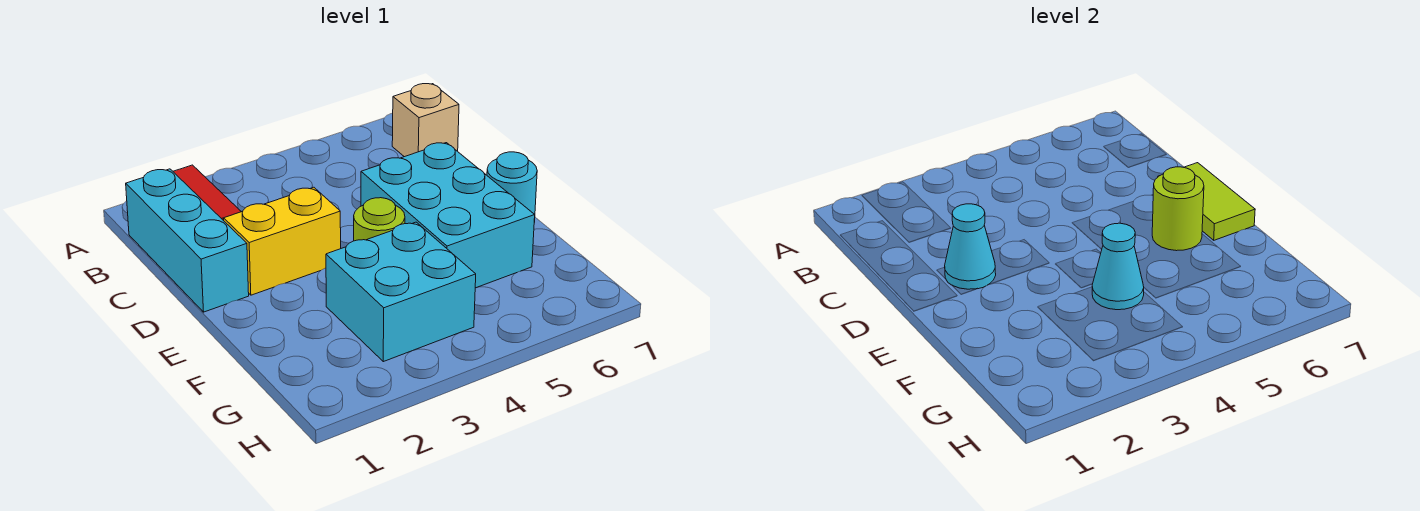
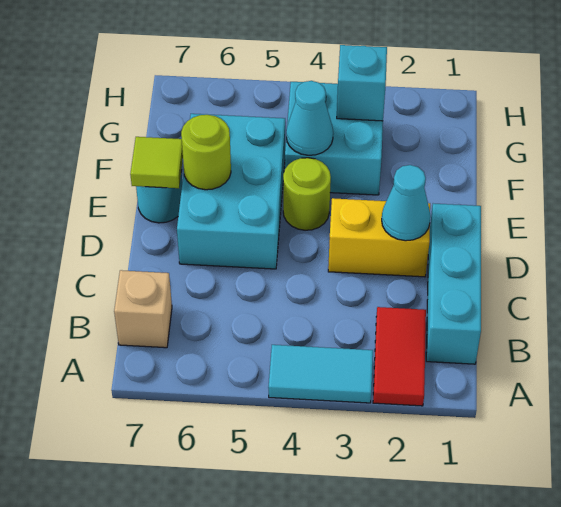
none -> cyan 1x2 tile [268,345,373,403]
lime 1x2 tile [1158,163,1255,240] -> lime 1x1 tile [130,137,183,188]
none -> cyan 1x1 brick [337,45,387,121]

